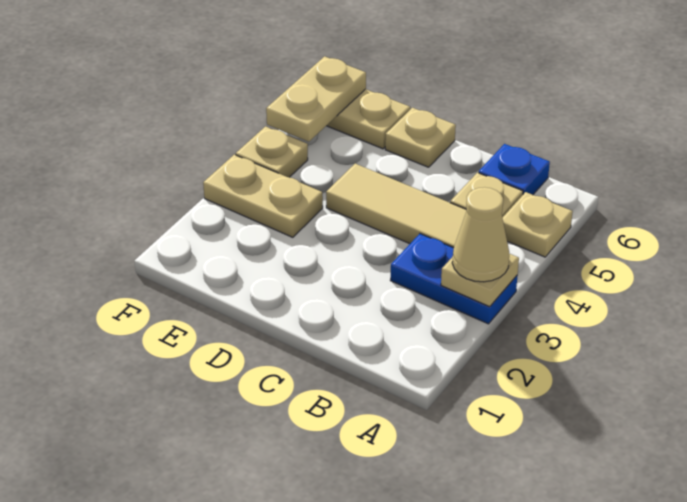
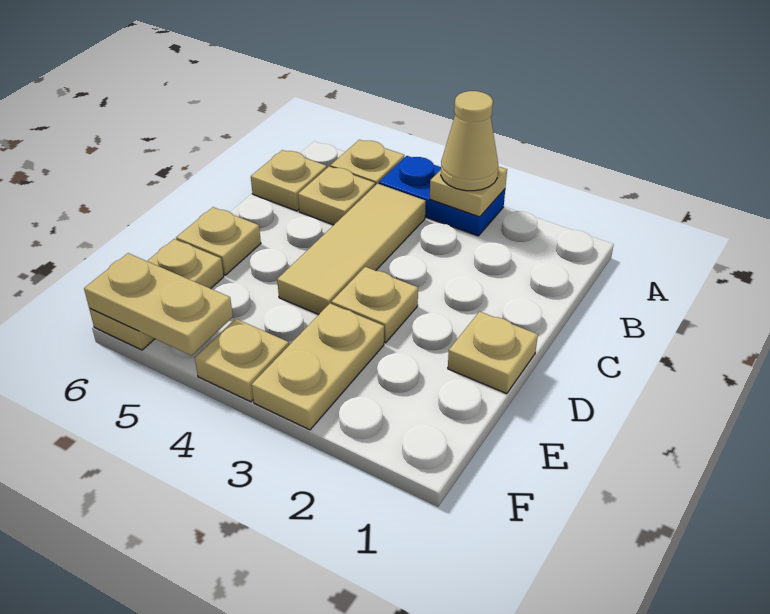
blue 1x2 plate [390,234,518,324] -> blue 1x2 plate turned to [379,156,505,236]
blue 1x1 plate [479,144,550,195] -> tan 1x1 plate [251,150,327,211]
none -> tan 1x1 plate [448,311,538,394]
none -> tan 1x1 plate [332,267,418,343]

